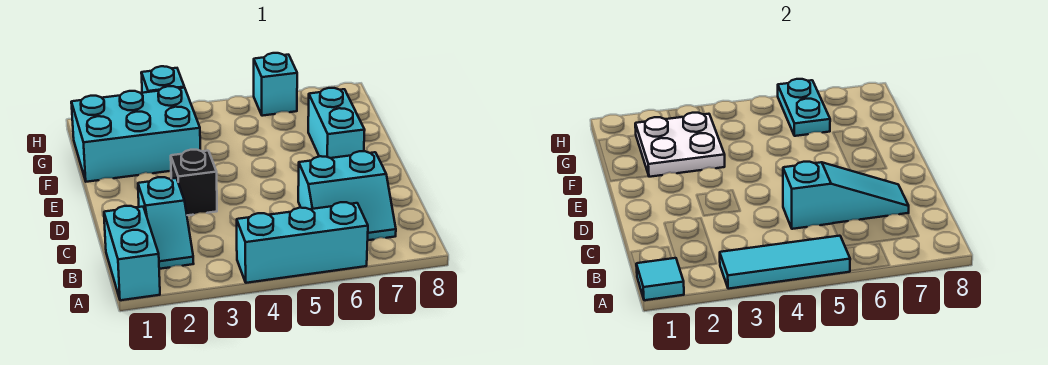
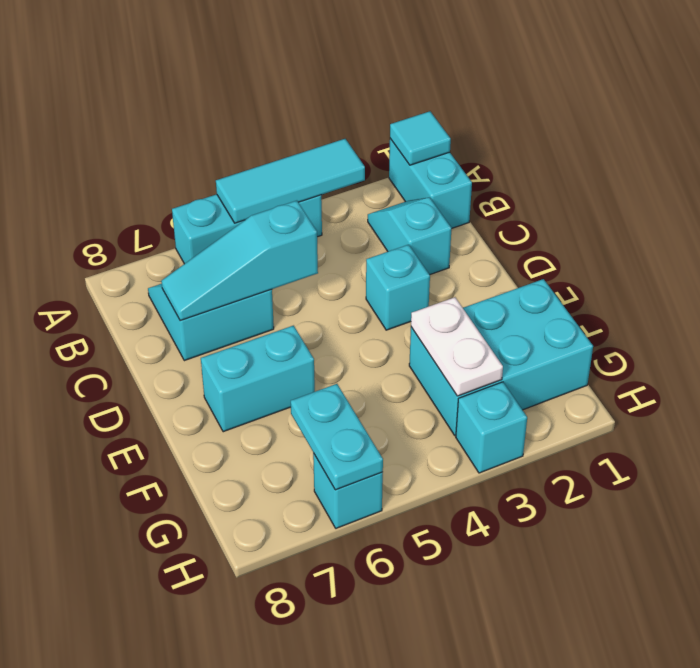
black 1x1 brick [171,150,217,215] -> cyan 1x1 brick [366,245,430,330]
cyan 1x2 brick [308,88,365,158] -> cyan 1x2 brick turned to [201,326,315,432]
white 2x2 plate [635,113,725,177] -> white 1x2 plate [411,297,503,396]

